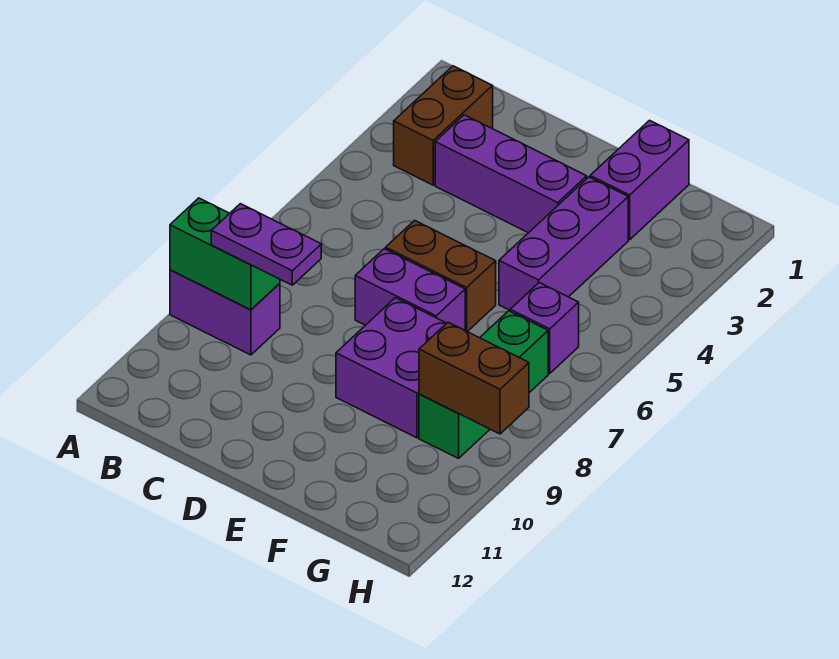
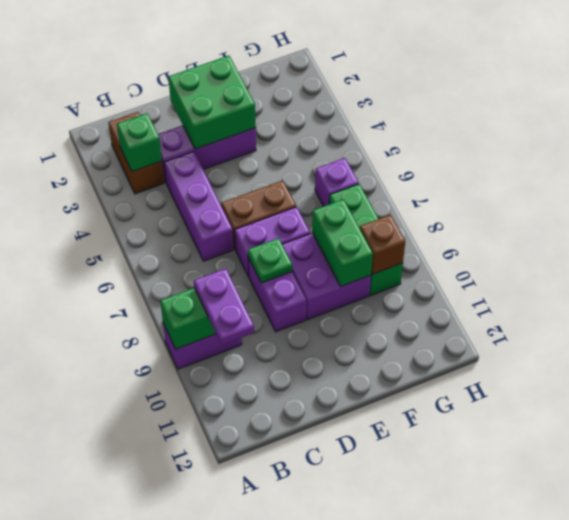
none -> green 1x1 brick [117,113,162,171]
purple 1x2 plate [211,204,321,285] -> purple 1x2 plate turned to [194,269,254,345]
none -> green 2x2 brick [168,56,256,149]
none -> green 1x1 plate [248,238,292,283]
purple 1x2 brick [590,120,689,240] -> purple 1x2 brick moved to [248,258,306,332]
purple 1x3 brick [499,177,628,310] -> purple 1x3 brick moved to [164,151,233,261]
none -> green 1x2 brick [312,199,373,287]
brown 1x2 brick [419,322,529,434] -> brown 1x1 brick [360,215,405,274]

